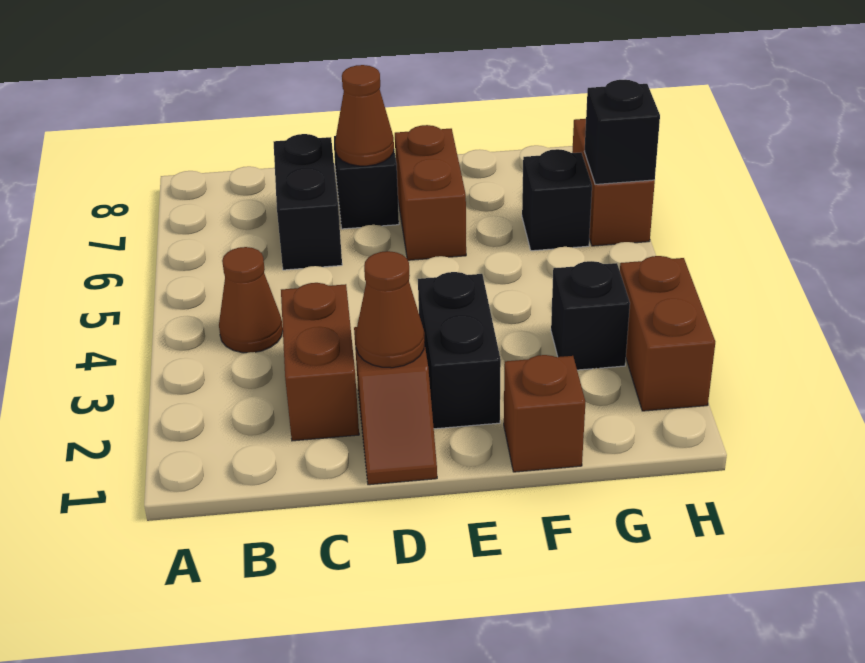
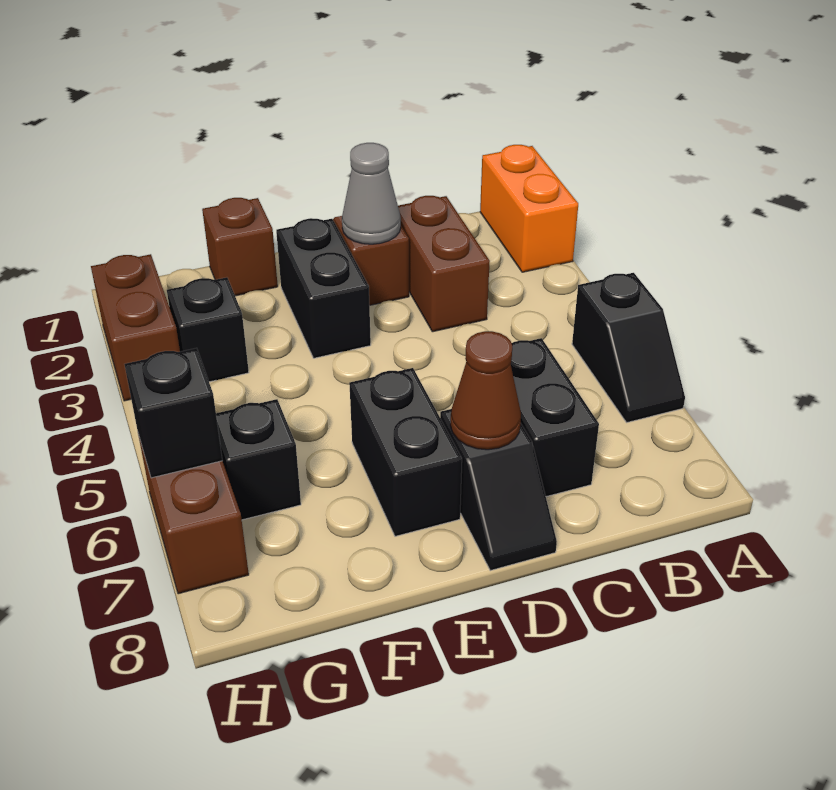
none -> orange 1x2 brick [480,145,578,272]
none -> black 1x2 slope [572,273,685,422]
brown 1x1 cone [219,247,283,353] -> none
brown 1x1 cone [356,251,425,368] -> grey 1x1 cone [342,143,401,244]
brown 1x2 brick [395,125,466,260] -> black 1x2 brick [349,368,462,536]

